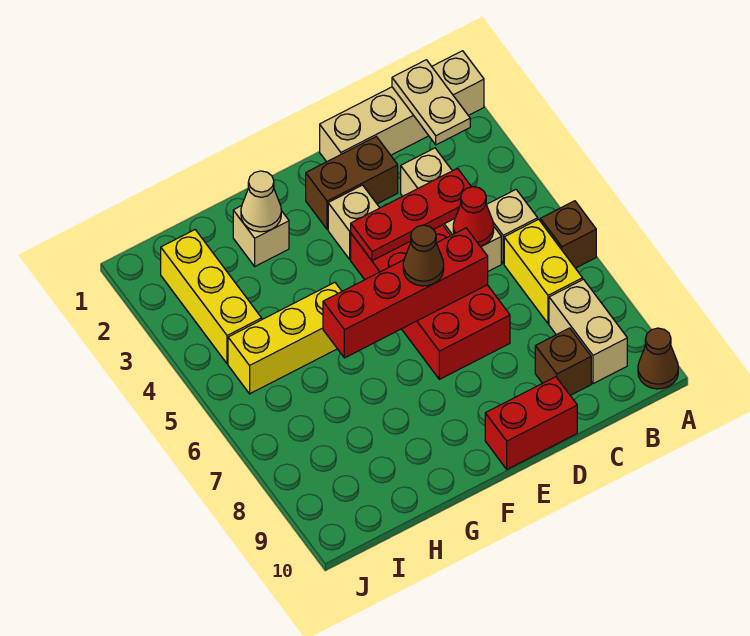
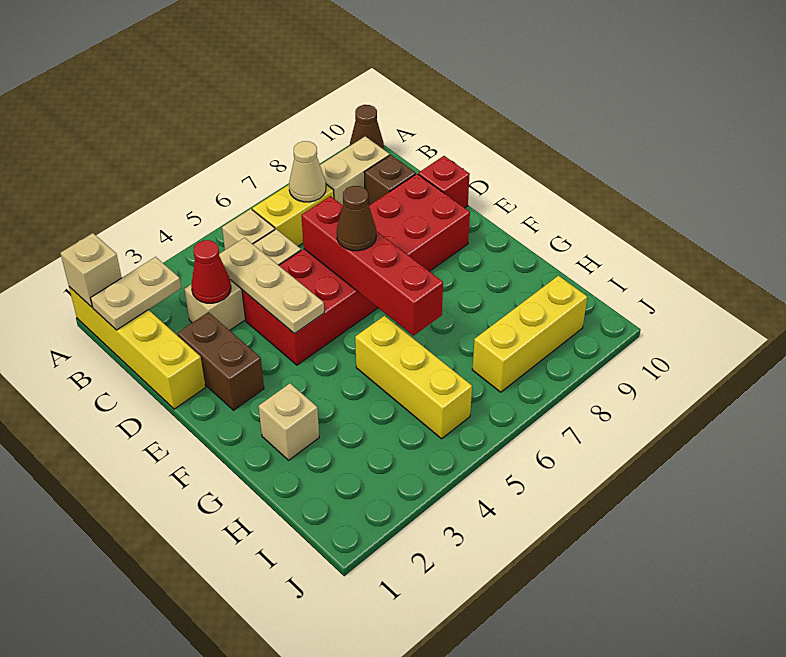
tan 1x4 brick [320,51,484,162] -> yellow 1x4 brick [69,287,205,409]
brown 1x1 brick [540,201,596,268] -> none
red 1x3 plate [351,168,471,261] -> tan 1x3 plate [219,238,324,334]
red 1x1 cone [453,187,494,246] -> red 1x1 cone moved to [191,240,231,303]
red 2x4 brick [351,225,510,379] -> red 2x6 brick [242,174,470,365]
red 1x2 brick [485,377,577,469] -> red 1x1 brick [418,156,470,208]
tan 1x1 brick [328,185,380,259] -> tan 1x1 brick moved to [60,233,122,307]
tan 1x1 cone [241,171,281,232] -> tan 1x1 cone moved to [289,141,326,202]
yellow 1x3 brick [161,230,262,364] -> yellow 1x3 brick moved to [472,276,587,392]

